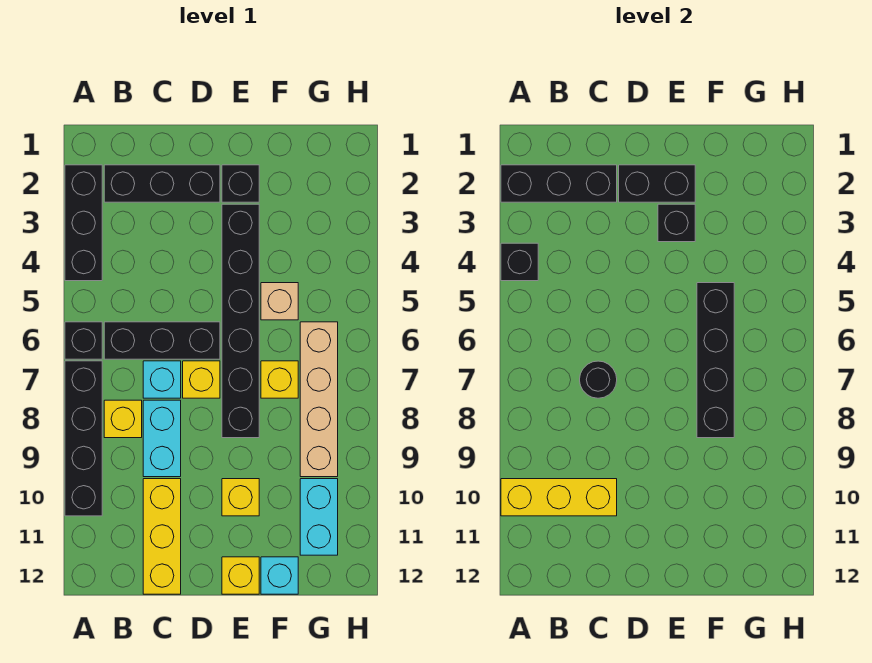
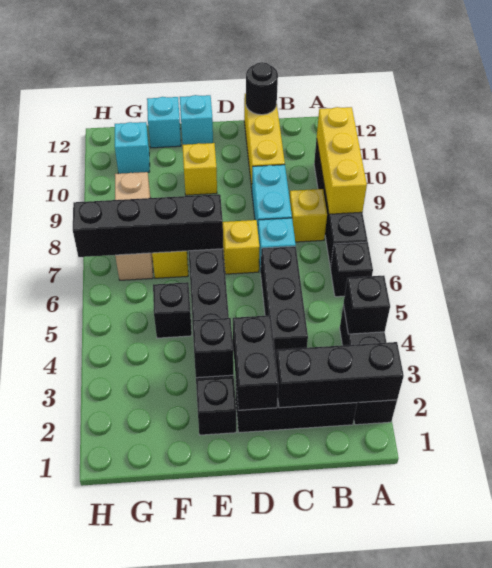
yellow 1x3 brick [501,479,617,516] -> yellow 1x3 brick turned to [317,107,367,214]
black 1x3 brick [104,322,220,359] -> black 1x3 brick turned to [260,246,308,357]
black 1x1 round brick [580,361,617,398] -> black 1x1 round brick moved to [246,62,278,115]
black 1x2 brick [619,165,695,202] -> black 1x2 brick turned to [233,315,278,410]
yellow 1x1 brick [222,557,259,594] -> cyan 1x1 brick [180,95,213,145]
tan 1x1 brick [261,283,298,320] -> black 1x1 brick [153,282,192,338]
black 1x4 brick [697,283,734,438] -> black 1x4 brick turned to [73,194,223,257]
tan 1x4 brick [300,322,338,477] -> tan 1x3 brick [115,172,153,280]
cyan 1x2 brick [300,479,338,555] -> cyan 1x1 brick [115,122,150,174]

